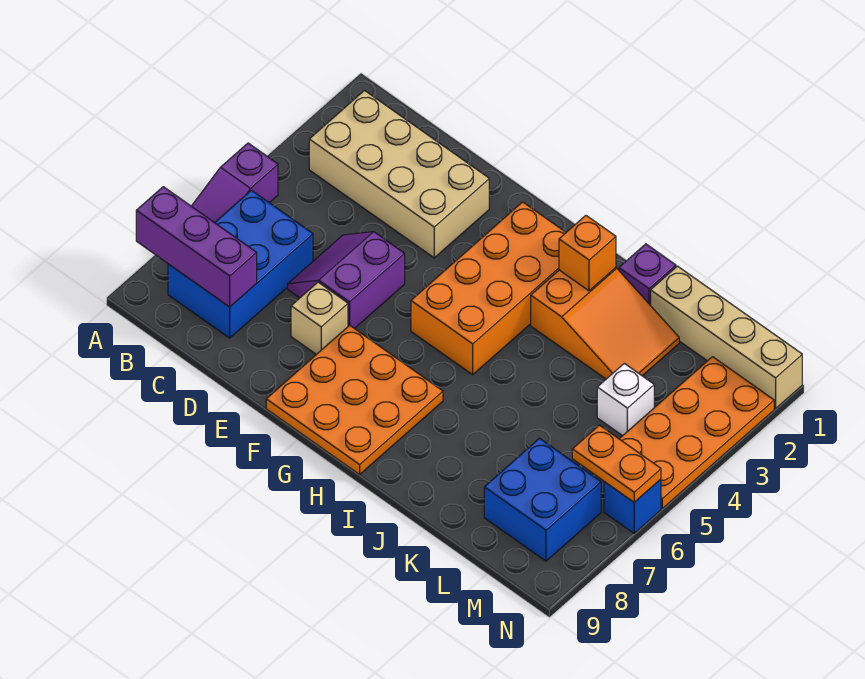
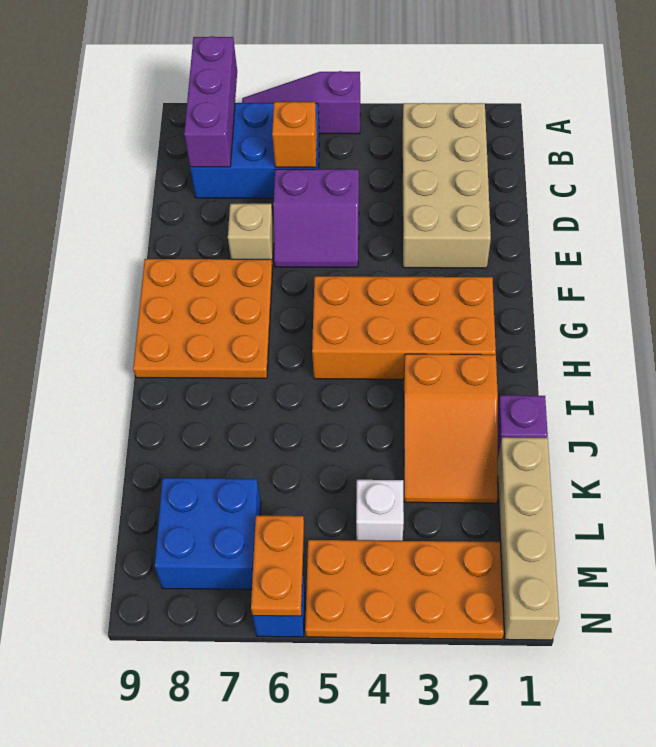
purple 2x2 slope [288,232,405,329] -> purple 2x2 slope turned to [273,169,359,267]
orange 1x1 brick [559,216,616,291] -> orange 1x1 brick moved to [272,102,317,167]

